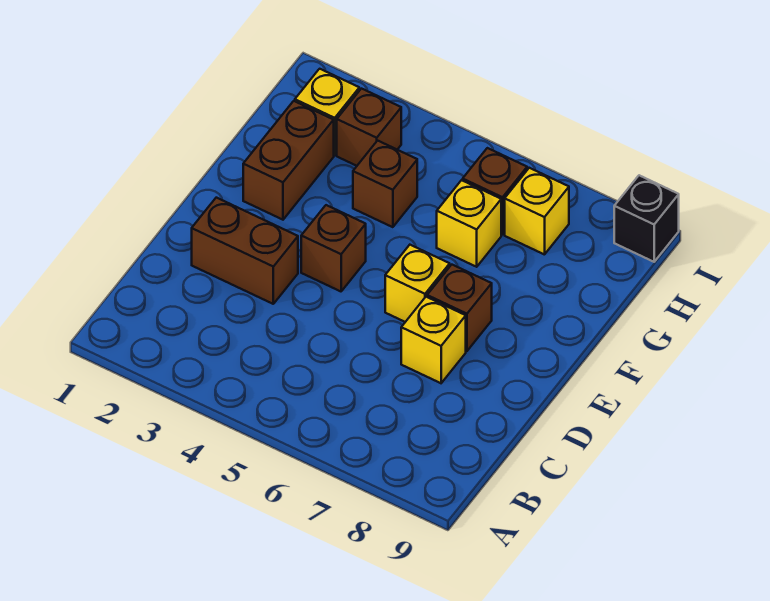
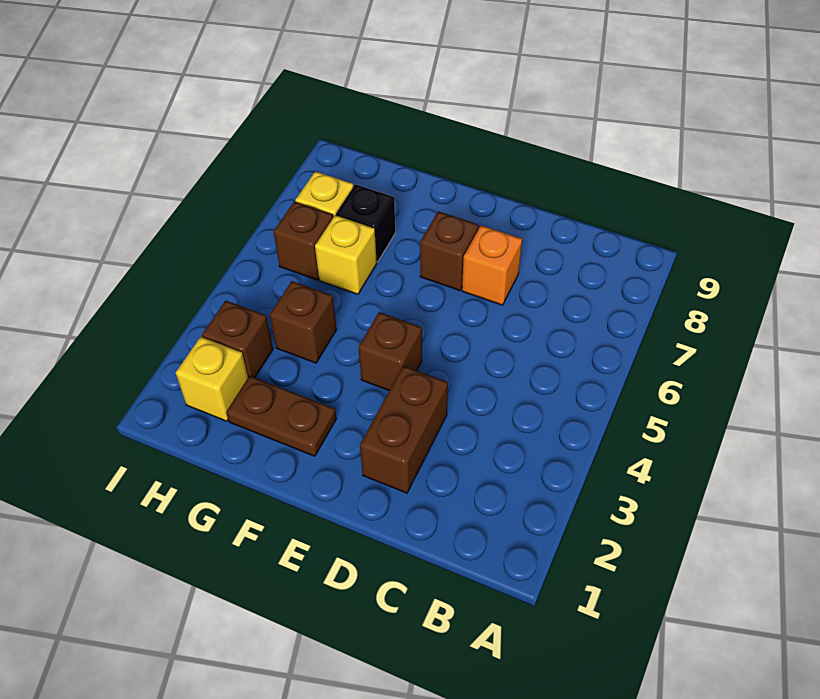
yellow 1x1 brick [401,297,466,383] -> orange 1x1 brick [462,225,522,305]
yellow 1x1 brick [385,245,450,322] -> none
brown 1x2 brick [243,101,334,220] -> brown 1x2 plate [226,376,336,456]
black 1x1 brick [614,175,679,262] -> black 1x1 brick moved to [336,184,395,262]

